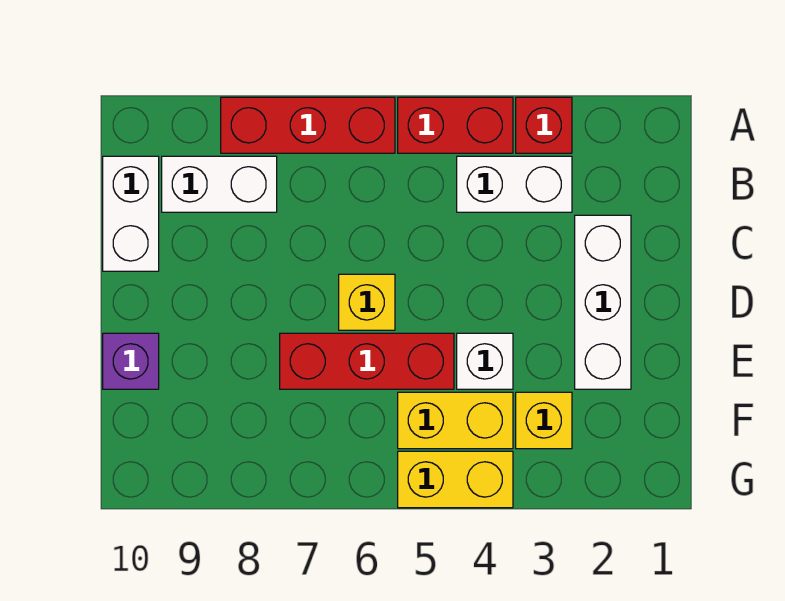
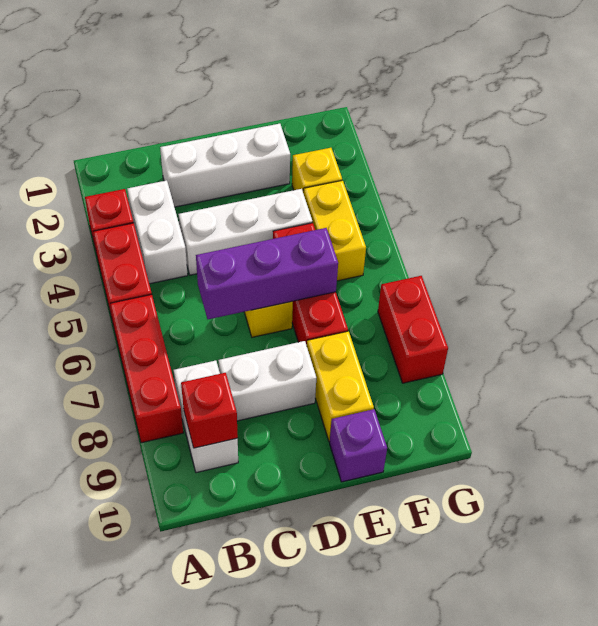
none -> red 1x1 brick [181,373,238,448]
white 1x2 brick [103,156,159,271] -> white 1x2 brick moved to [218,341,316,421]
none -> purple 1x3 brick [196,228,338,319]
white 1x1 brick [457,333,513,389] -> white 1x3 brick [178,189,312,275]
yellow 1x2 brick [398,451,513,508] -> yellow 1x2 brick moved to [307,331,374,442]
none -> red 1x2 brick [378,276,448,383]

